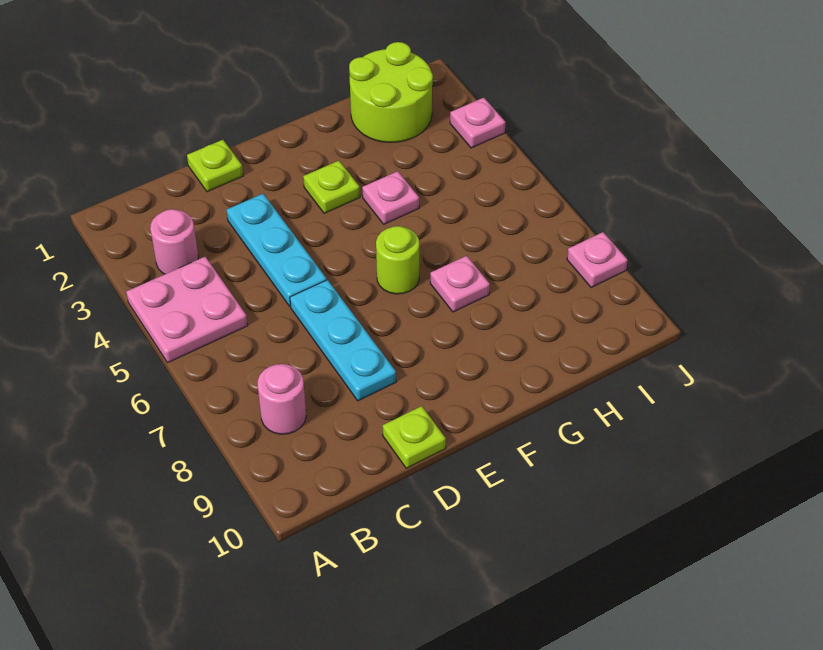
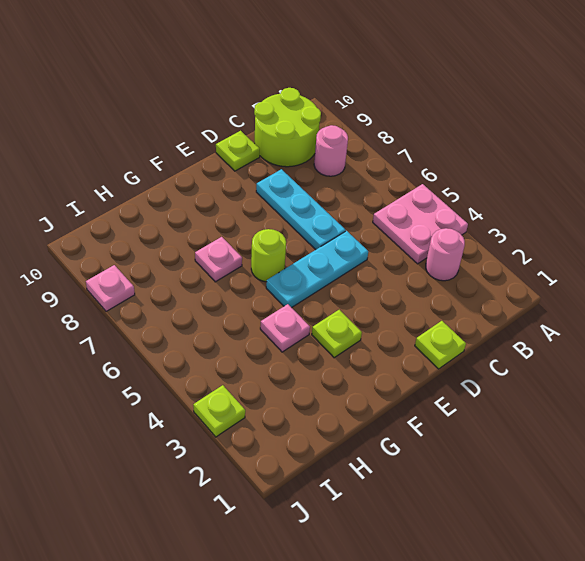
cyan 1x3 plate [227,194,327,306] -> cyan 1x3 plate turned to [266,231,368,308]
lime 2x2 round brick [349,42,433,142] -> lime 2x2 round brick moved to [254,88,321,167]
pink 1x1 plate [450,98,505,148] -> lime 1x1 plate [193,385,245,437]

